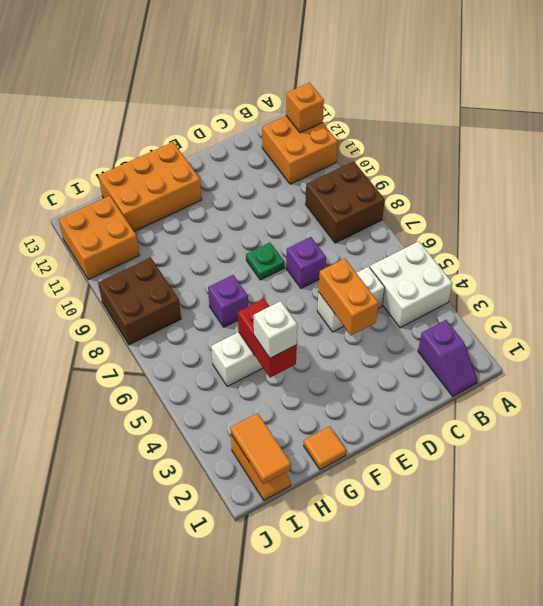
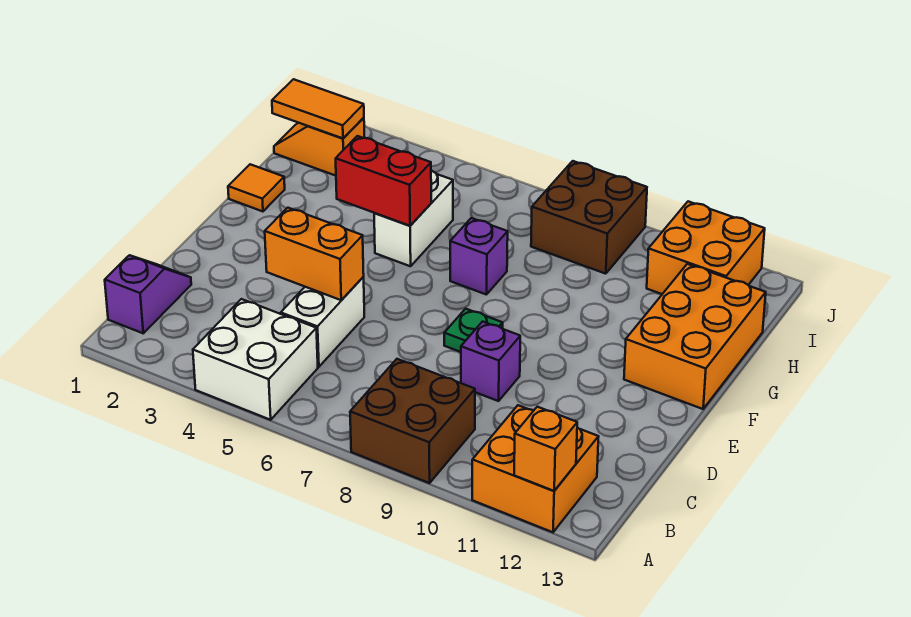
purple 1x2 slope [418,320,478,396] -> purple 1x2 slope turned to [105,255,191,333]
purple 1x1 brick [286,237,326,288] -> purple 1x1 brick moved to [461,322,520,401]
white 1x1 brick [254,301,297,358] -> none

